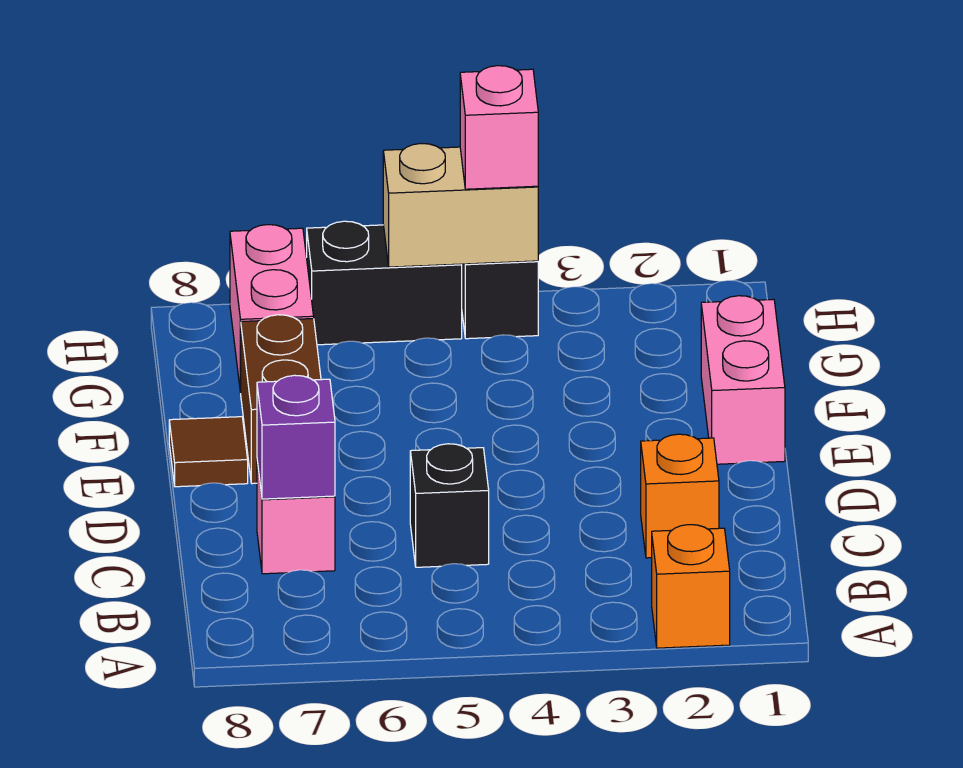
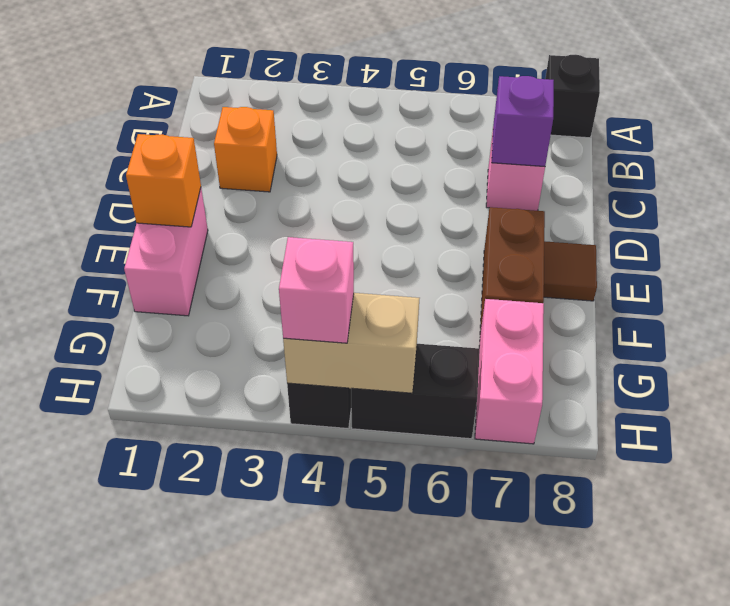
orange 1x1 brick [652,525,730,648] -> orange 1x1 brick moved to [126,134,201,227]
black 1x1 brick [410,444,489,567] -> black 1x1 brick moved to [545,55,600,138]

